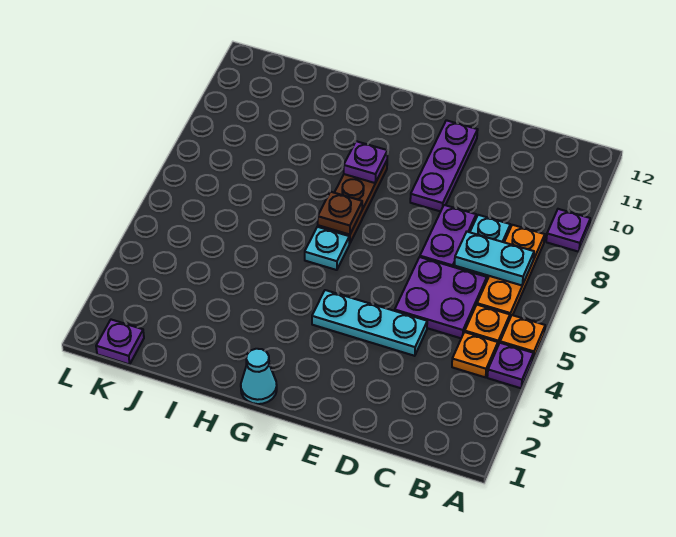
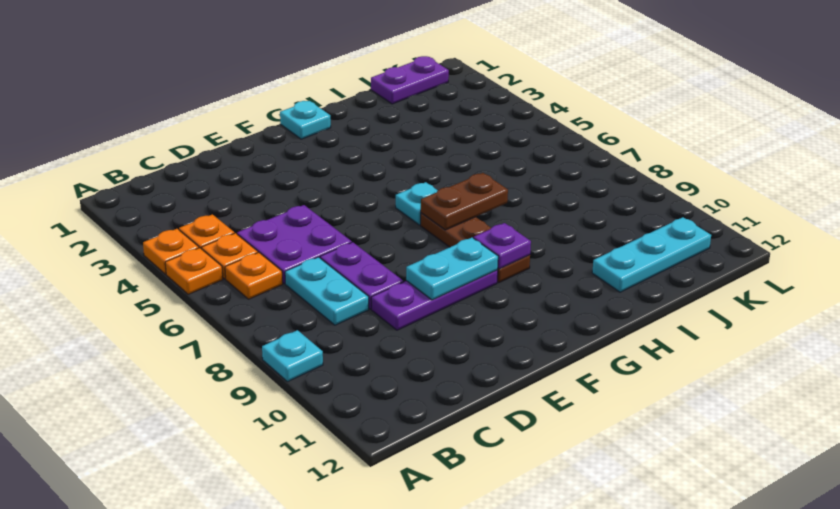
purple 1x1 plate [487,343,533,388] -> orange 1x1 plate [143,229,199,274]
purple 1x1 plate [546,209,590,252] -> cyan 1x1 plate [262,330,323,382]
orange 1x3 plate [477,225,545,318] -> orange 1x1 plate [225,252,283,299]
cyan 1x2 plate [454,232,534,285] -> cyan 1x2 plate moved to [406,238,498,300]
cyan 1x3 plate [312,290,427,356] -> cyan 1x3 plate moved to [592,217,711,292]
purple 1x3 plate [410,120,478,212] -> purple 1x3 plate turned to [371,270,498,330]
cyan 1x1 cone [241,349,277,404] -> cyan 1x1 plate [280,101,331,139]
brown 1x1 plate [318,192,362,235] -> brown 1x2 plate [421,173,508,230]
purple 1x1 plate [96,320,144,365] -> purple 1x2 plate [371,56,449,104]

